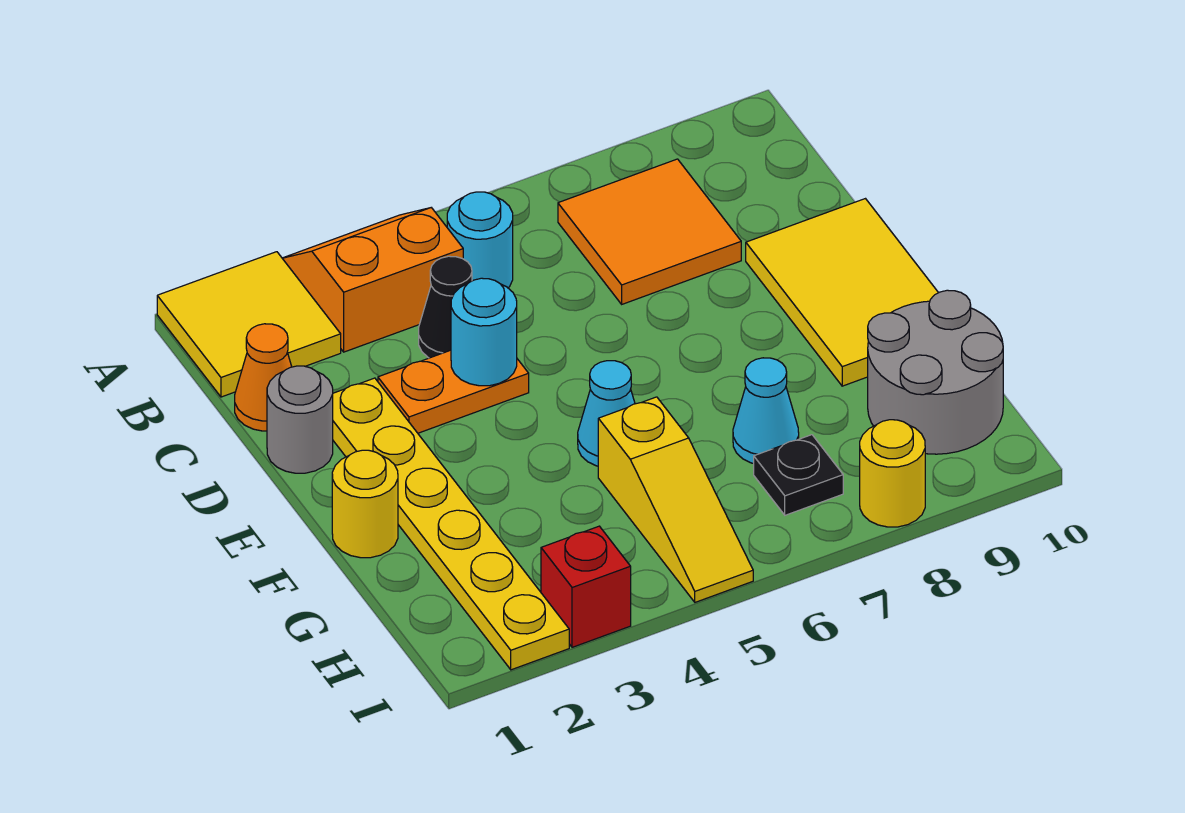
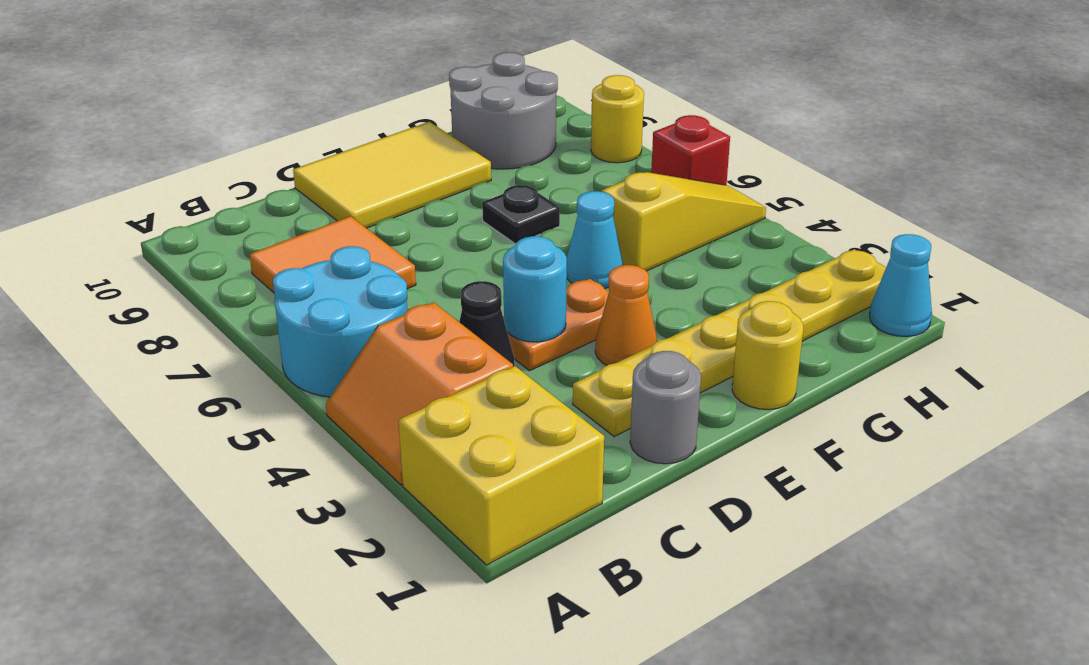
yellow 2x2 tile [157,252,341,397] -> yellow 2x2 brick [398,366,604,565]
cyan 1x1 round brick [447,192,513,288] -> cyan 2x2 round brick [273,246,407,397]
orange 1x1 cone [235,324,292,431] -> orange 1x1 cone moved to [595,265,657,365]
orange 1x2 plate [378,350,529,433] -> orange 1x2 plate turned to [503,279,609,371]
cyan 1x1 cone [733,358,799,464] -> cyan 1x1 cone moved to [870,234,932,337]
black 1x1 plate [754,435,843,515] -> black 1x1 plate moved to [482,185,560,244]
red 1x1 brick [541,526,631,647] -> red 1x1 brick moved to [651,115,730,185]

